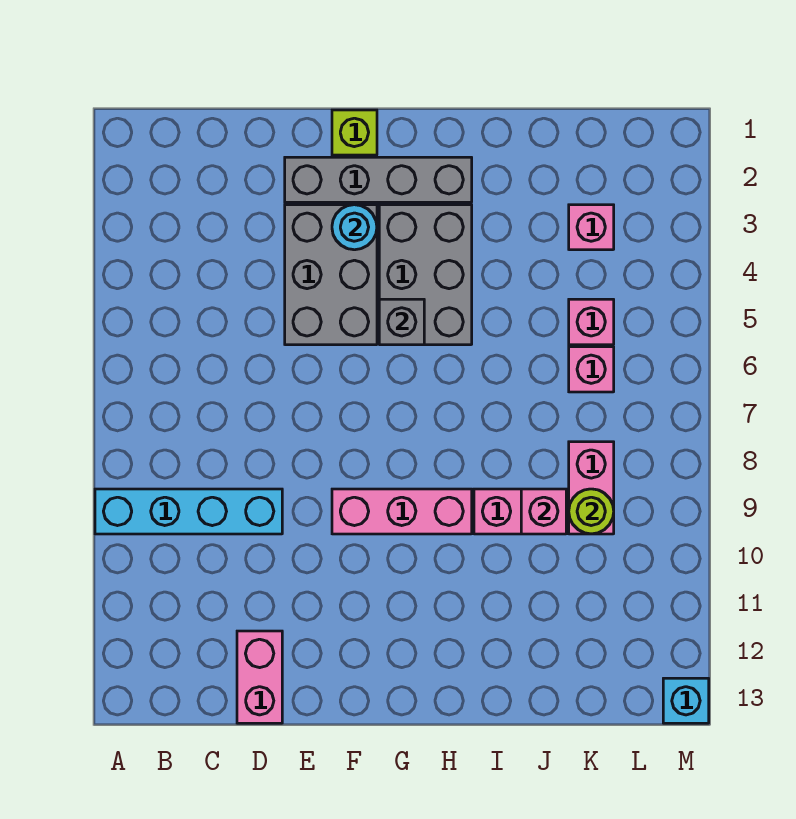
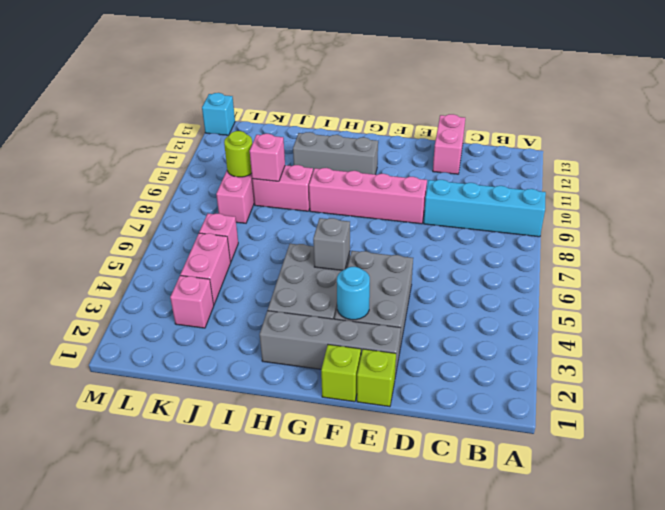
none -> lime 1x1 brick [357,349,396,407]
pink 1x3 brick [332,489,472,534] -> pink 1x4 brick [309,168,427,224]
none -> grey 1x3 brick [293,132,378,174]
pink 1x1 brick [569,299,614,345] -> pink 1x2 brick [180,233,231,305]

